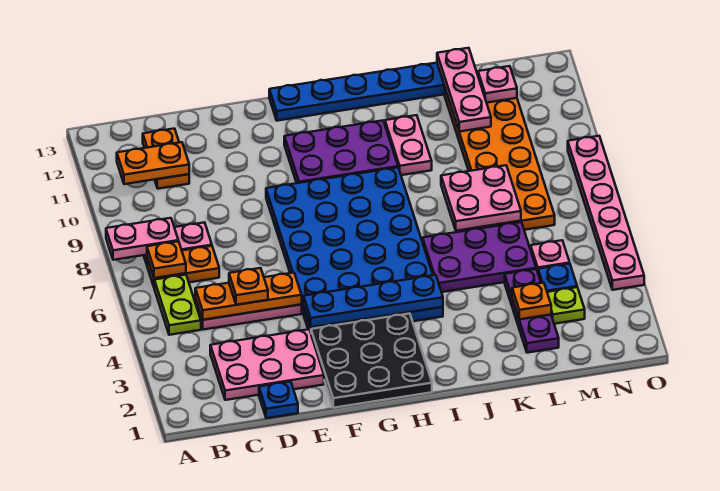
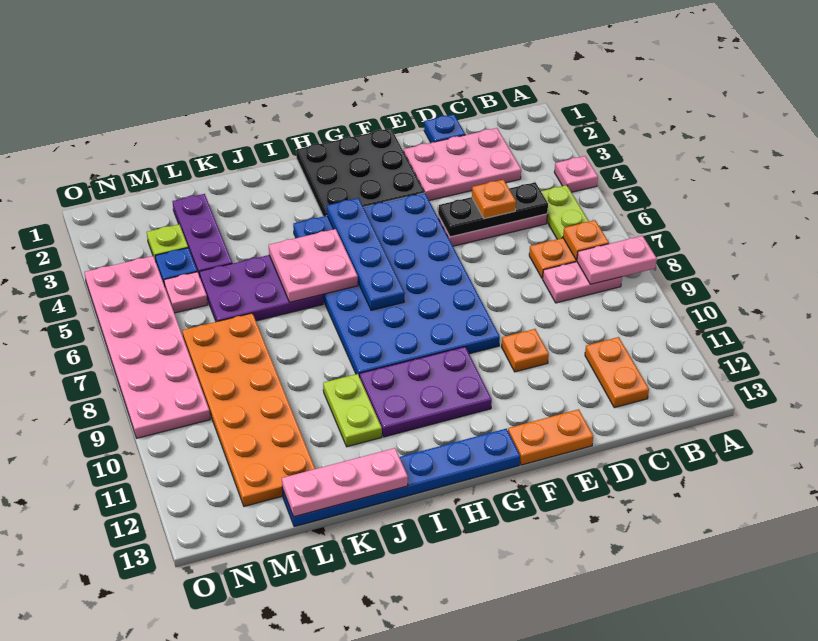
orange 1x2 plate [117,142,189,184] -> orange 1x2 plate moved to [508,409,593,465]
orange 1x3 plate [195,273,302,320] -> black 1x3 plate [438,182,548,237]
blue 1x4 plate [303,275,443,327] -> blue 1x4 plate turned to [327,198,405,310]
pink 1x2 plate [385,115,432,175] -> lime 1x2 plate [323,374,382,447]
pink 2x2 plate [441,165,521,231] -> pink 2x2 plate moved to [269,229,358,302]
orange 1x1 plate [512,283,551,319] -> orange 1x1 plate moved to [502,329,549,372]
pink 1x3 plate [437,48,491,132] -> pink 1x3 plate turned to [282,448,408,517]
pink 1x1 plate [478,66,517,103] -> pink 1x1 plate moved to [554,156,598,192]
pink 1x6 plate [568,136,644,290] -> pink 2x6 plate [84,256,210,438]

